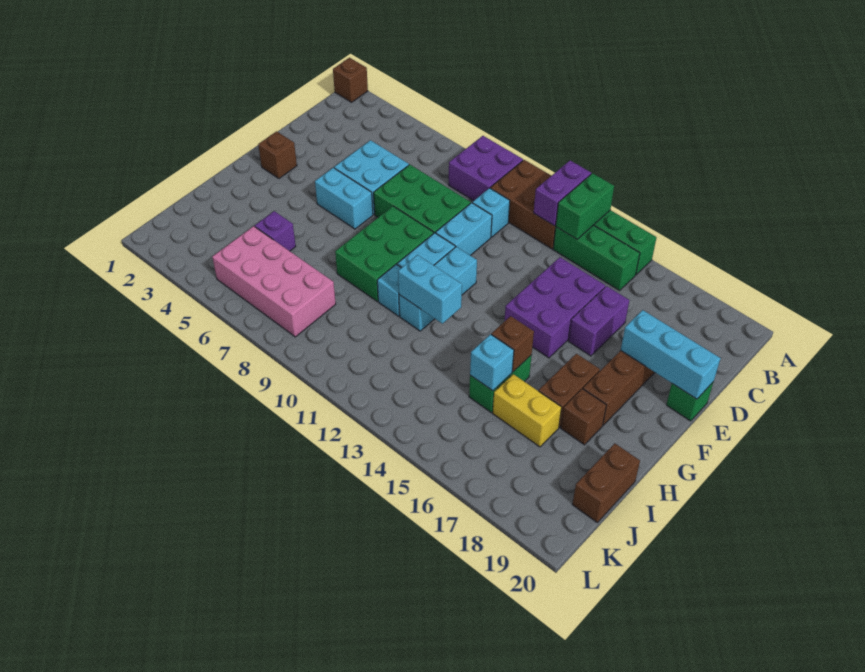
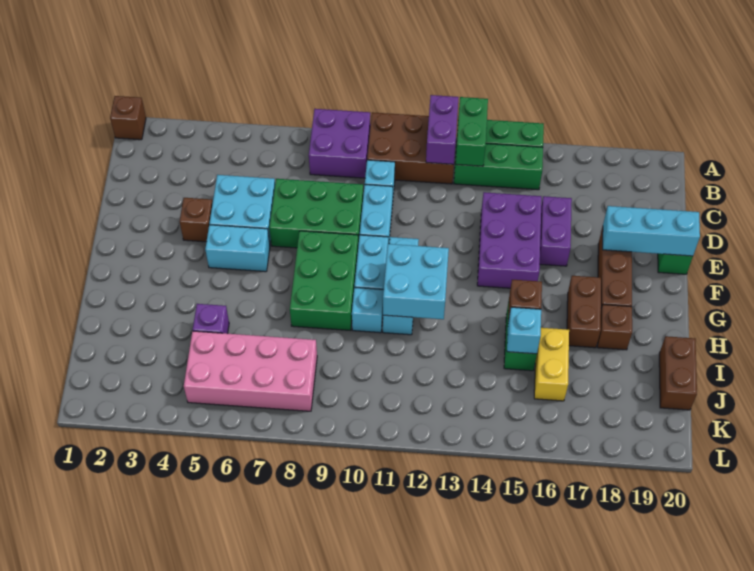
brown 1x1 brick [258,131,297,179] -> brown 1x1 brick moved to [180,198,213,242]
cyan 1x2 brick [398,255,462,324] -> cyan 2x2 brick [383,244,449,319]
yellow 1x2 brick [493,374,562,447] -> yellow 1x2 brick turned to [534,328,569,401]

